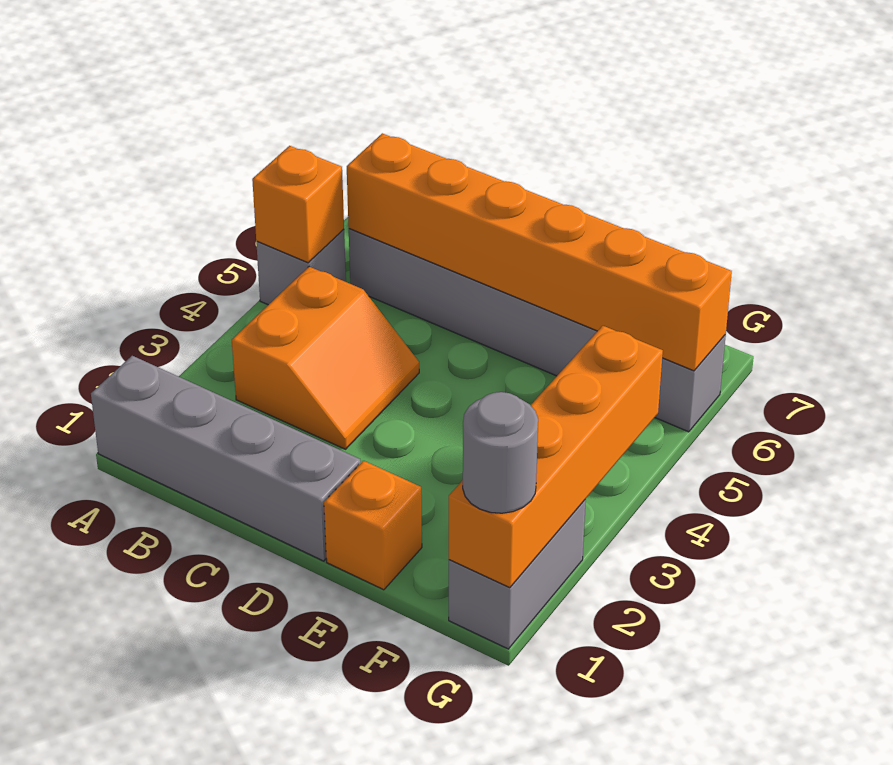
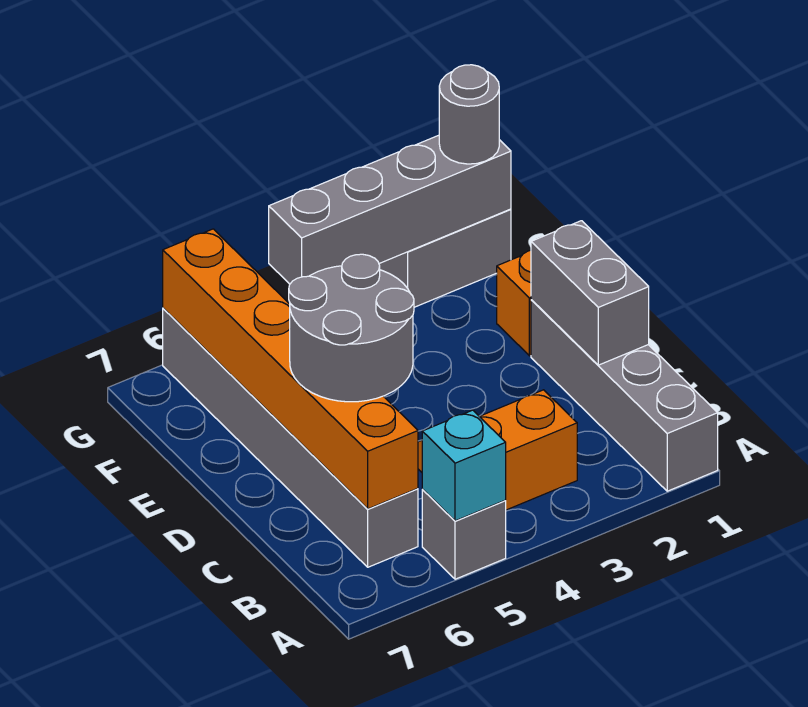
orange 1x1 brick [252,146,344,263] -> cyan 1x1 brick [422,410,506,521]
none -> grey 1x2 brick [531,221,649,365]
none -> grey 2x2 round brick [289,254,414,402]
orange 1x4 brick [449,326,663,588] -> grey 1x4 brick [269,135,511,284]

